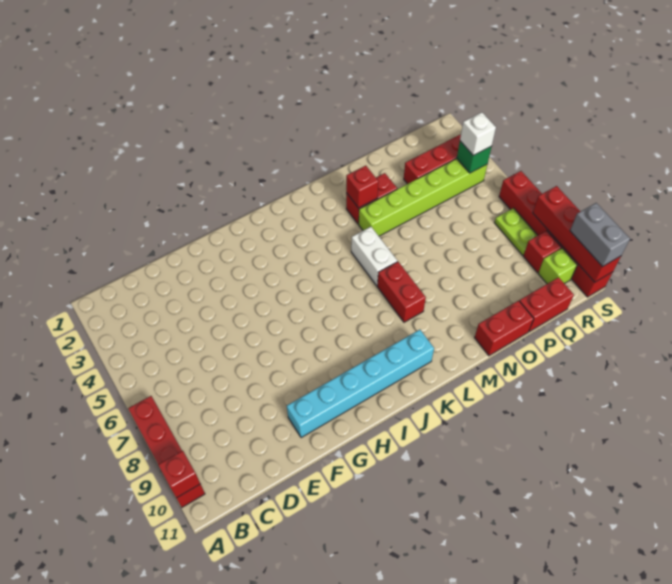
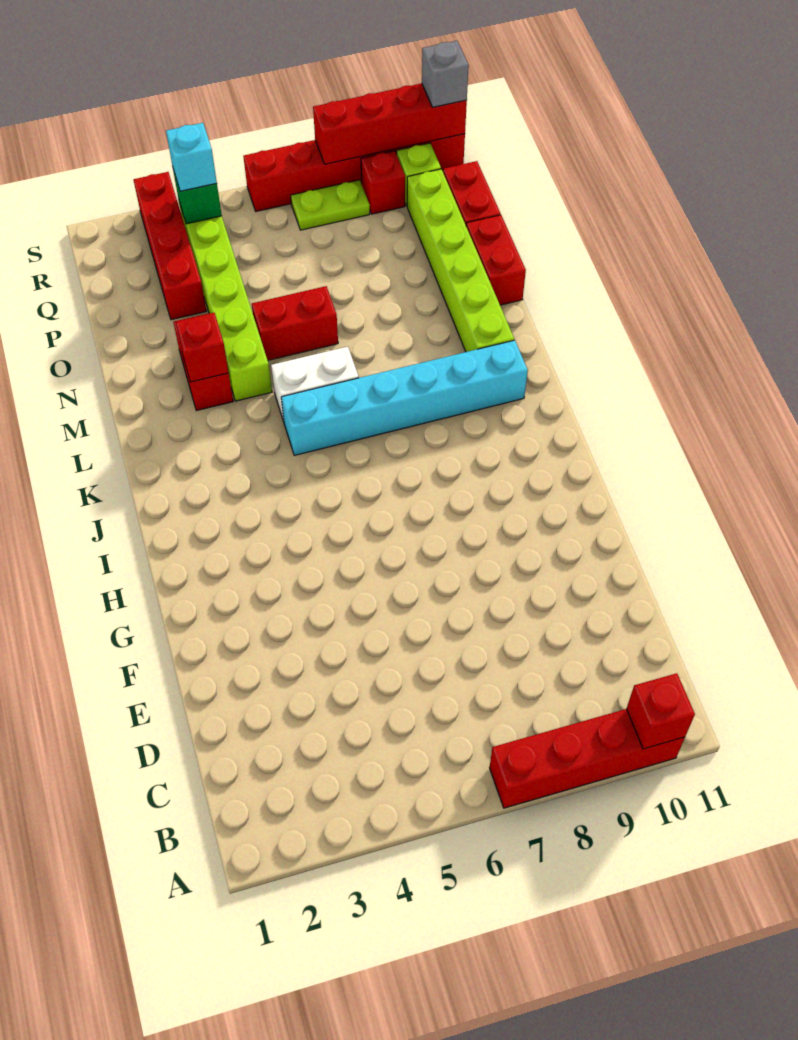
cyan 1x6 brick [287,330,434,438] -> cyan 1x6 brick turned to [281,340,528,455]
red 1x2 brick [377,262,426,322] -> red 1x2 brick moved to [252,286,338,360]
none -> lime 1x6 brick [407,169,514,352]
white 1x1 brick [460,112,496,156] -> cyan 1x1 brick [166,123,217,191]
grey 1x2 brick [570,203,630,267] -> grey 1x1 brick [422,41,469,107]

